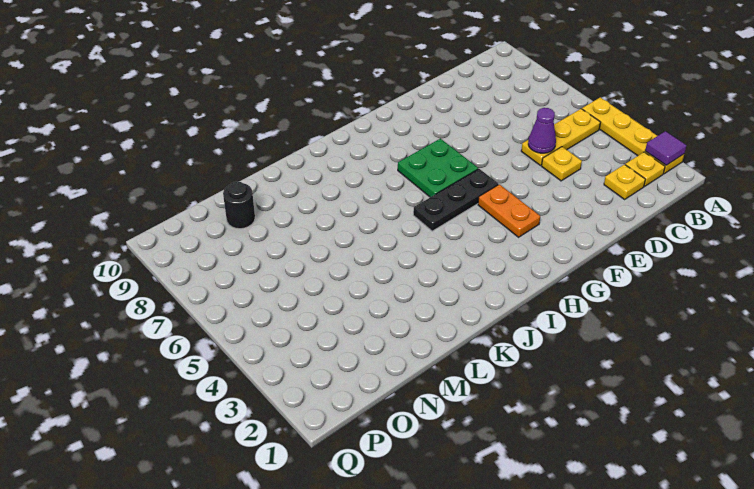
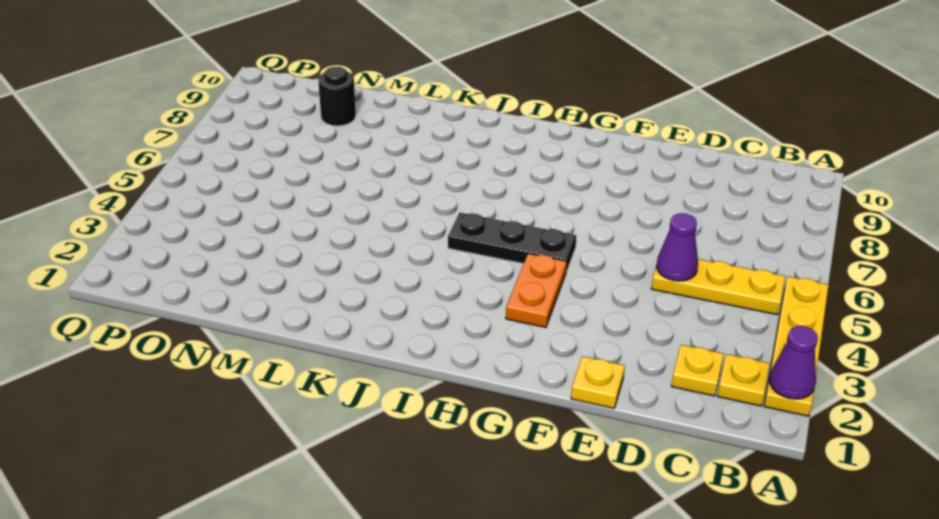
purple 1x1 tile [645,131,686,165] -> purple 1x1 cone [770,326,818,399]
yellow 1x1 plate [542,147,582,181] -> yellow 1x1 plate moved to [571,356,625,408]
green 2x2 plate [398,138,478,197] -> none

